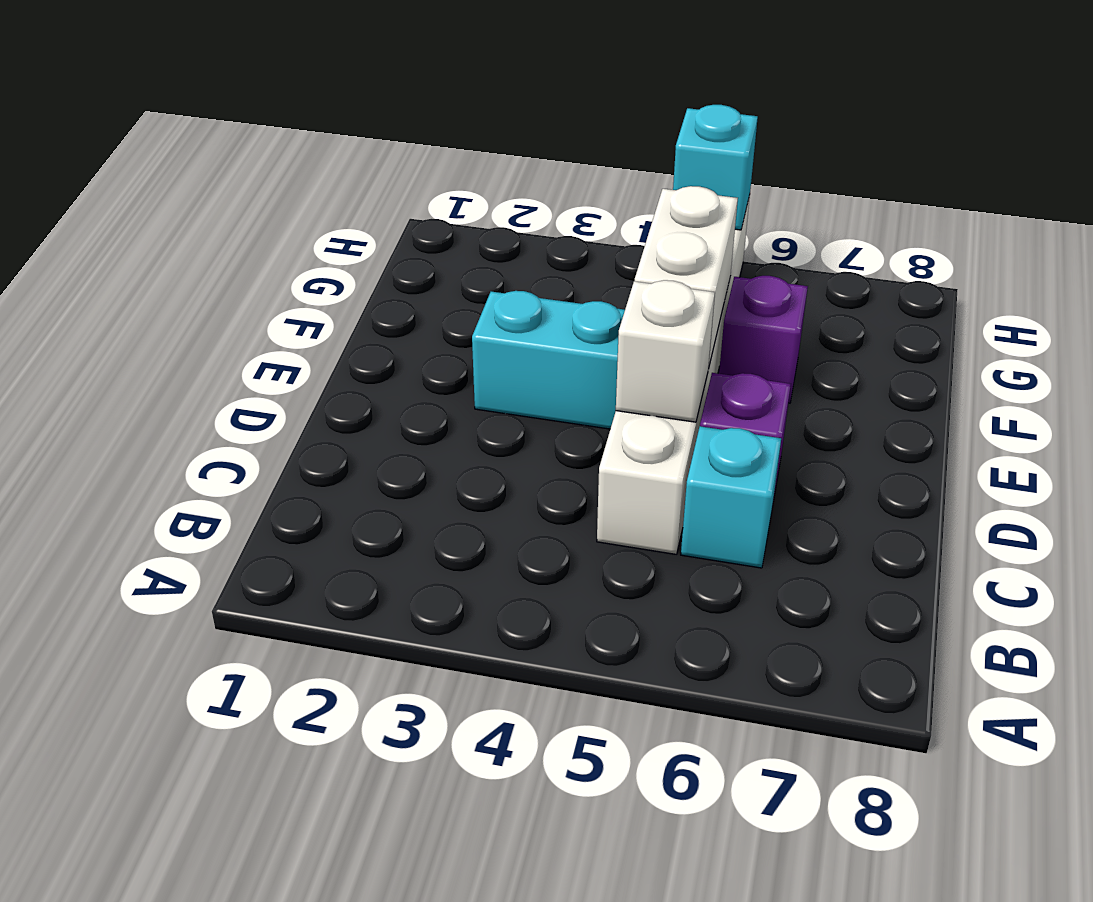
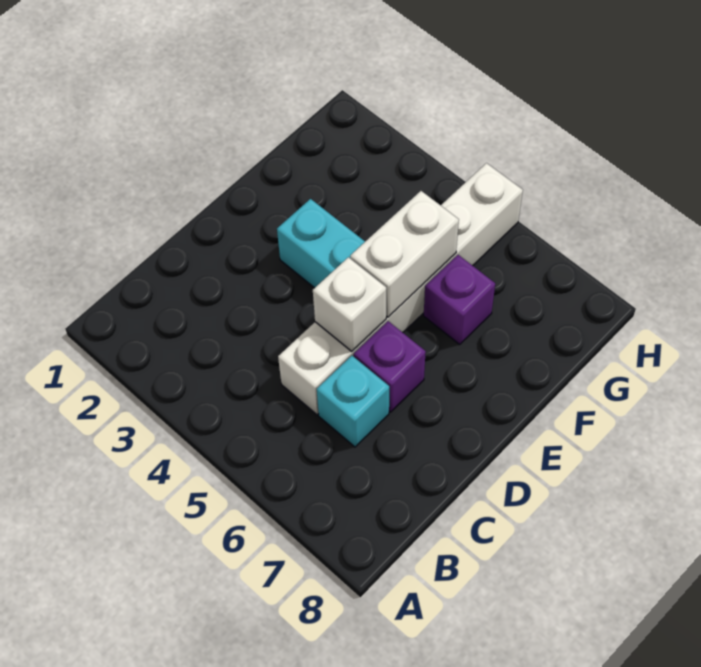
cyan 1x1 brick [673,105,758,230] -> none

